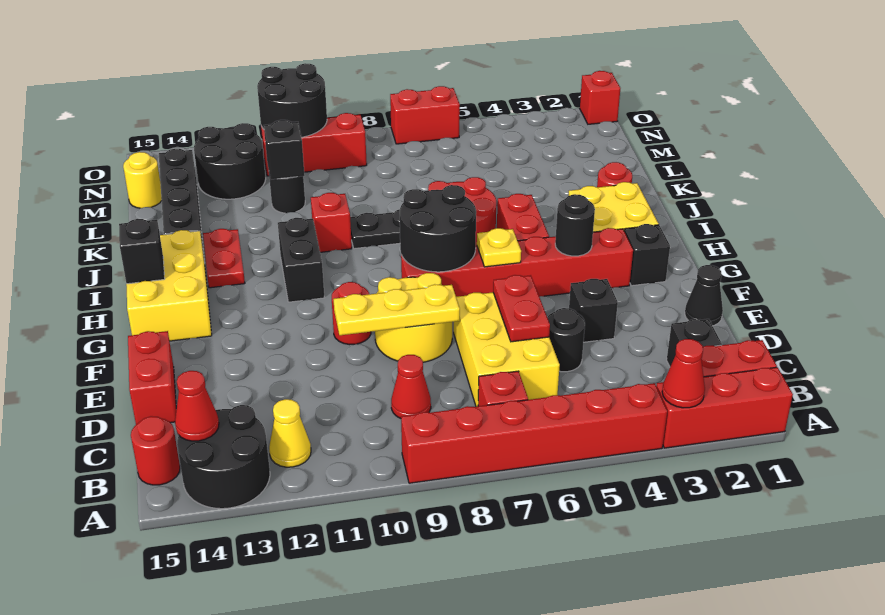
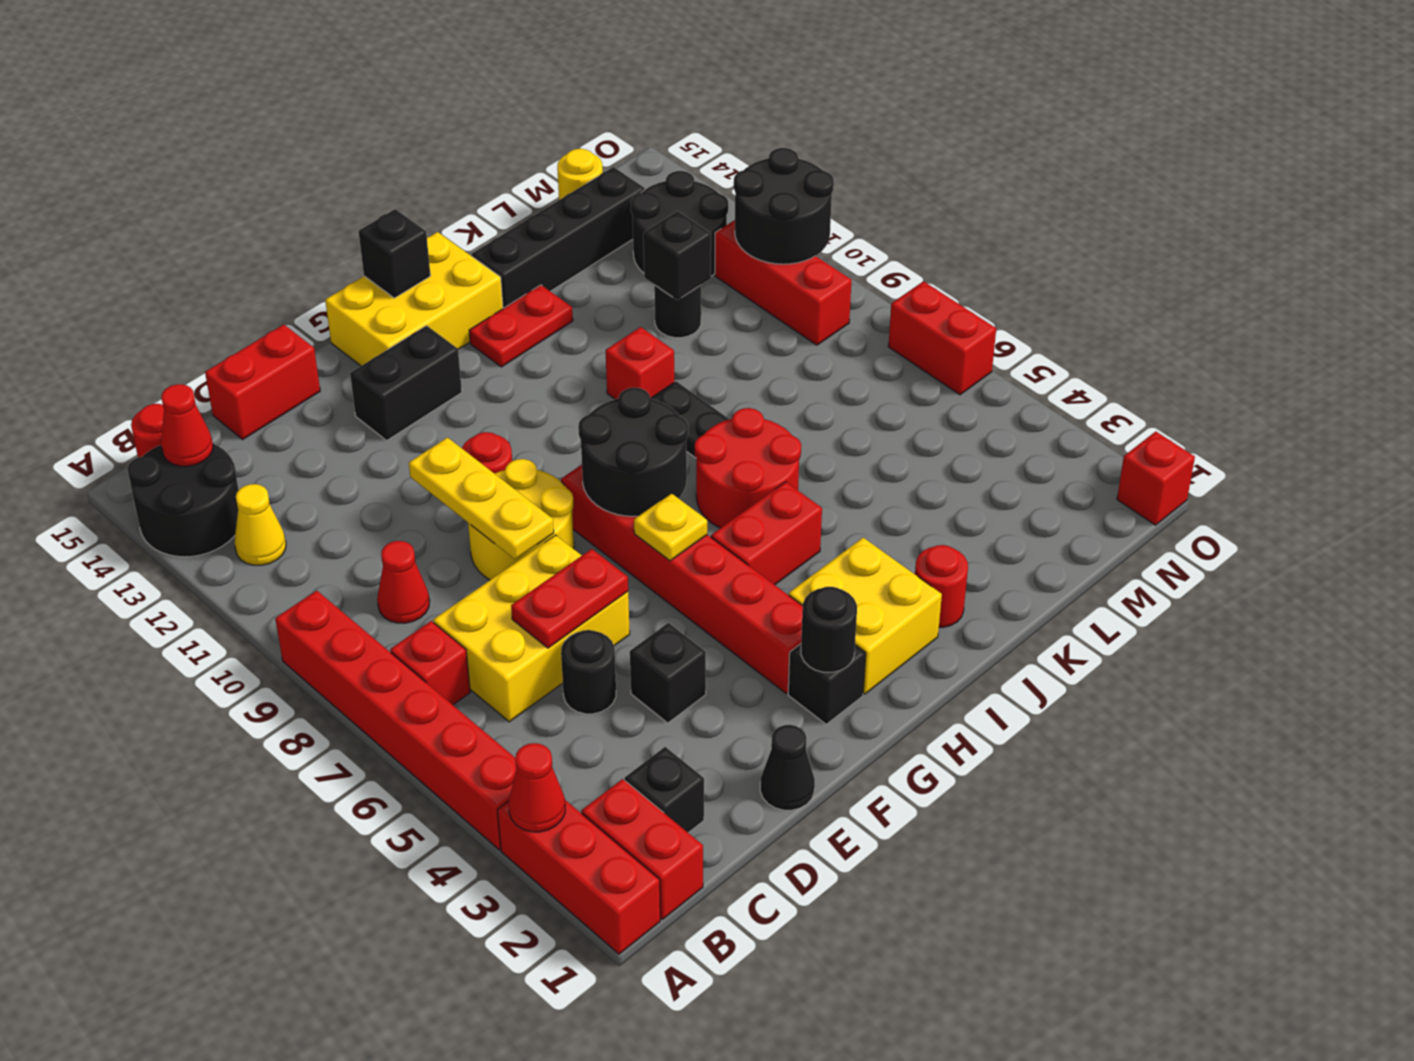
black 1x1 round brick [555,194,595,256] -> black 1x1 round brick moved to [801,587,857,672]
black 1x2 brick [278,218,324,302] -> black 1x2 brick moved to [350,326,462,440]

